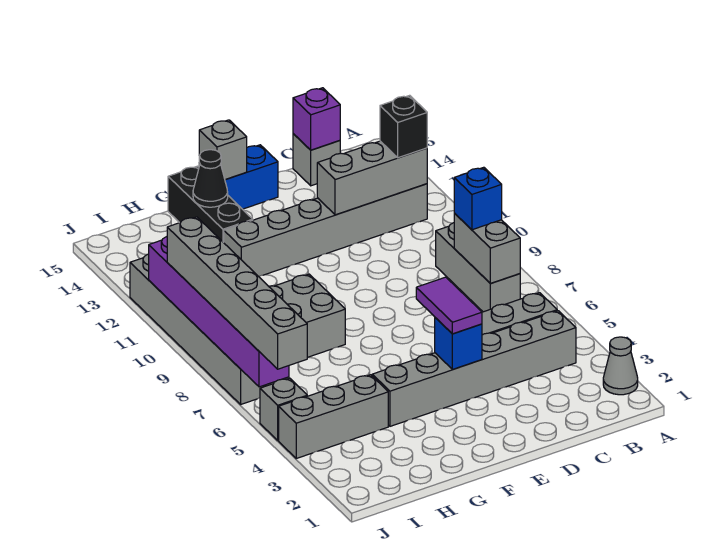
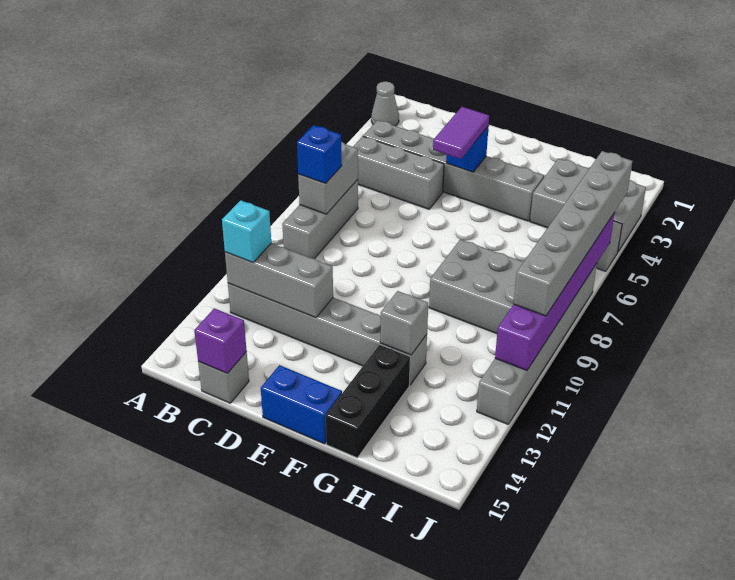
black 1x1 brick [380,95,427,158] -> cyan 1x1 brick [222,200,271,262]
grey 1x1 brick [199,120,247,180] -> grey 1x1 brick moved to [380,291,428,355]
black 1x1 cone [193,150,228,207] -> none
grey 1x3 brick [279,375,388,458] -> grey 2x3 brick [530,159,646,251]

